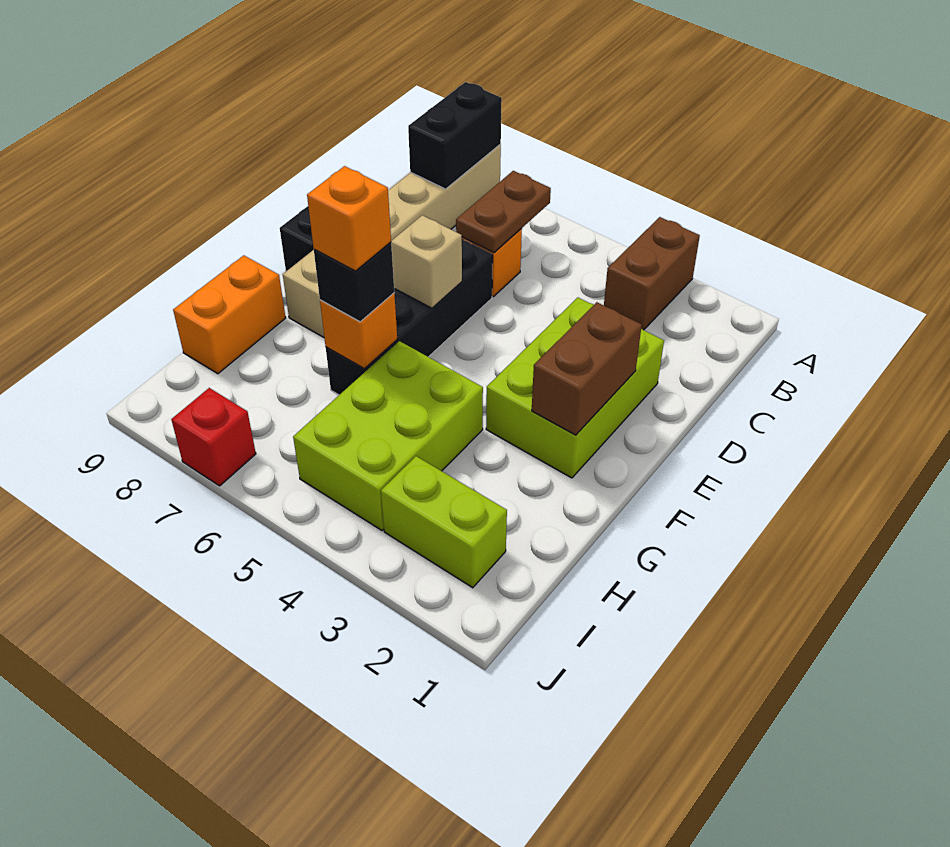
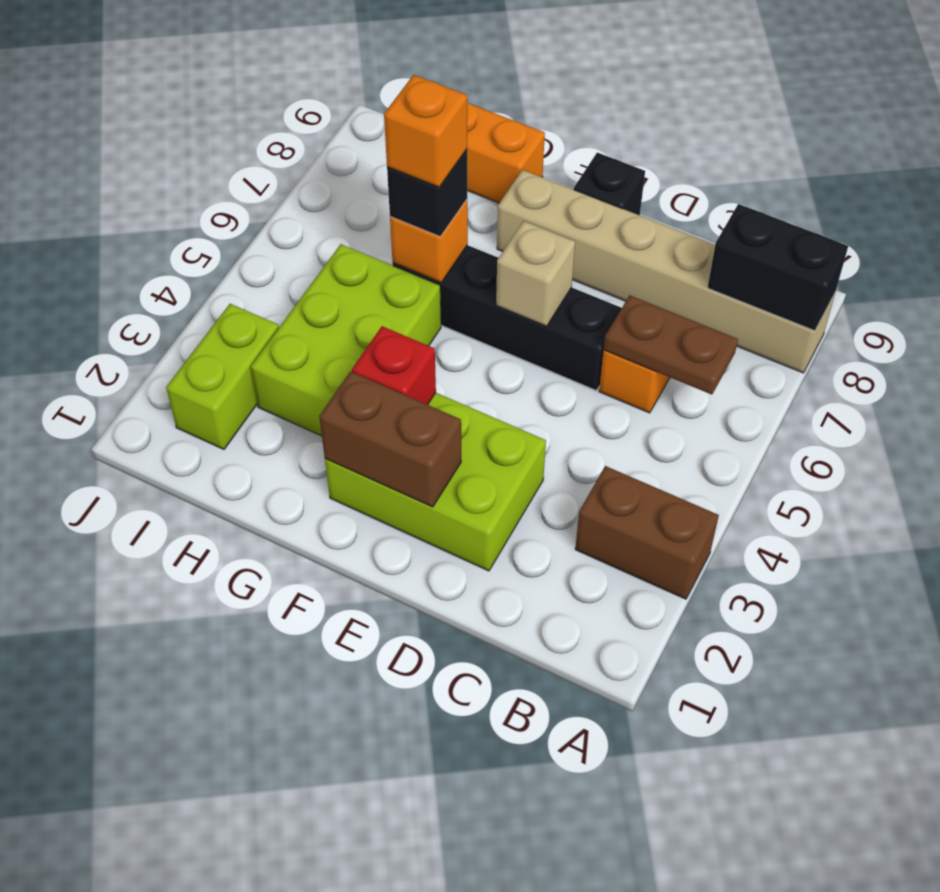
lime 2x3 brick [293,341,483,530] -> lime 2x3 brick turned to [251,244,441,436]
red 1x1 brick [171,388,256,486] -> red 1x1 brick moved to [352,326,436,405]

